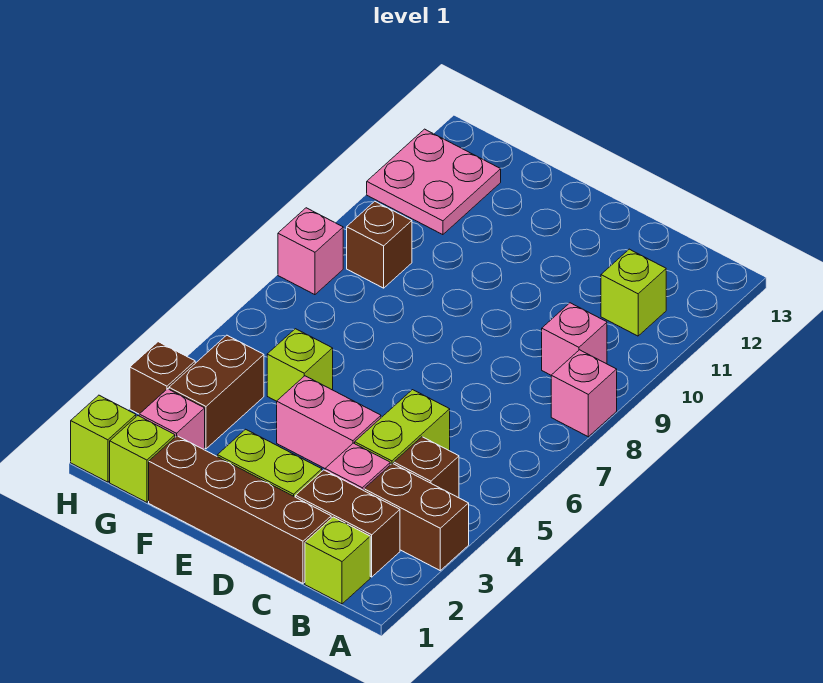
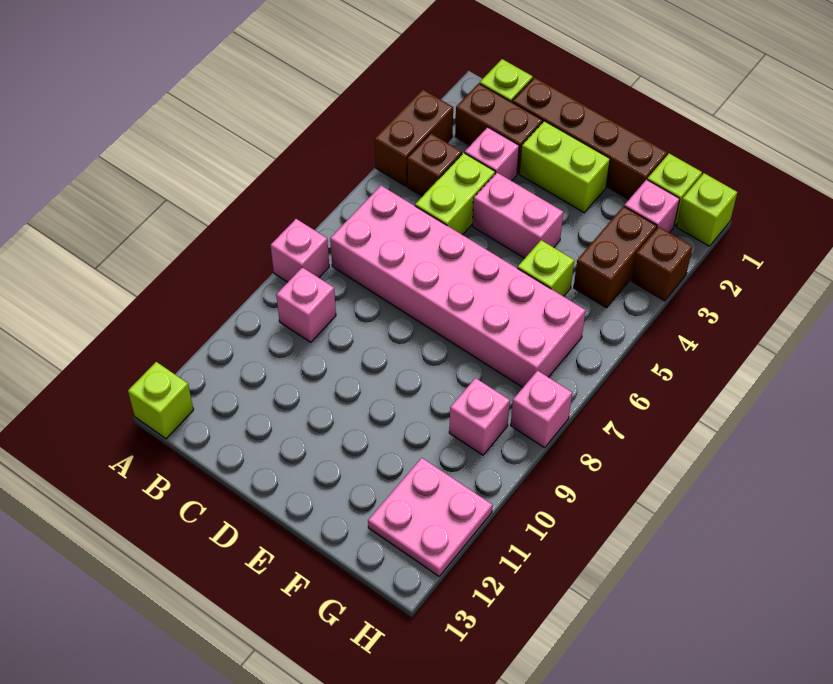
brown 1x2 brick [364,464,469,570] -> brown 1x2 brick turned to [375,89,453,186]
none -> pink 2x6 brick [330,186,586,387]
lime 1x1 brick [601,249,666,336] -> lime 1x1 brick moved to [128,362,194,439]
brown 1x1 brick [347,201,412,288] -> pink 1x1 brick [449,378,510,455]

